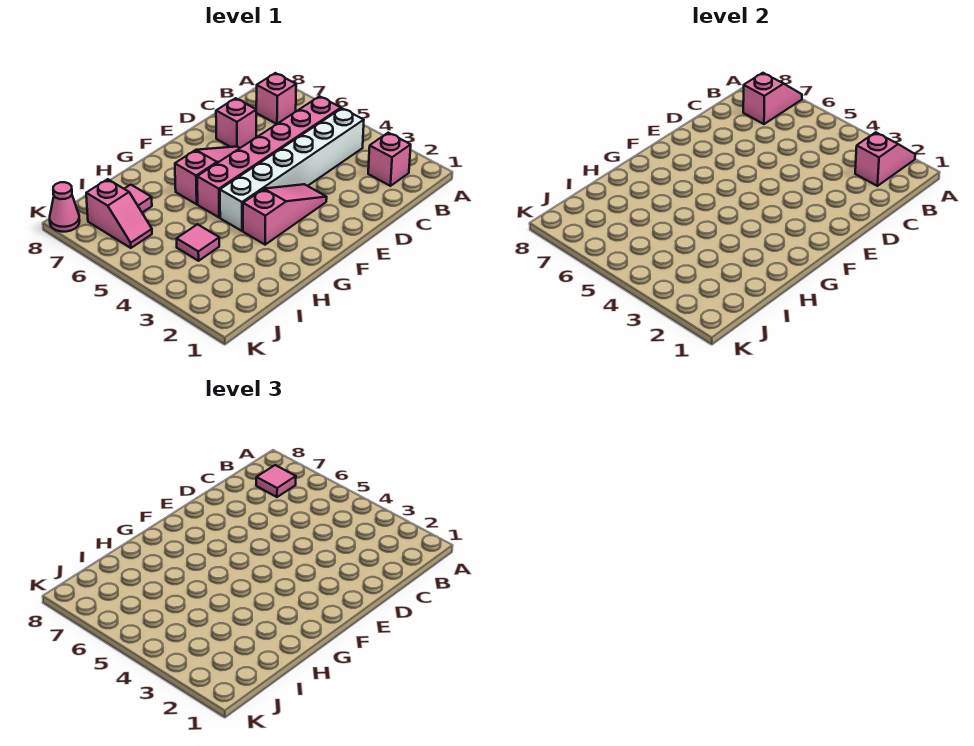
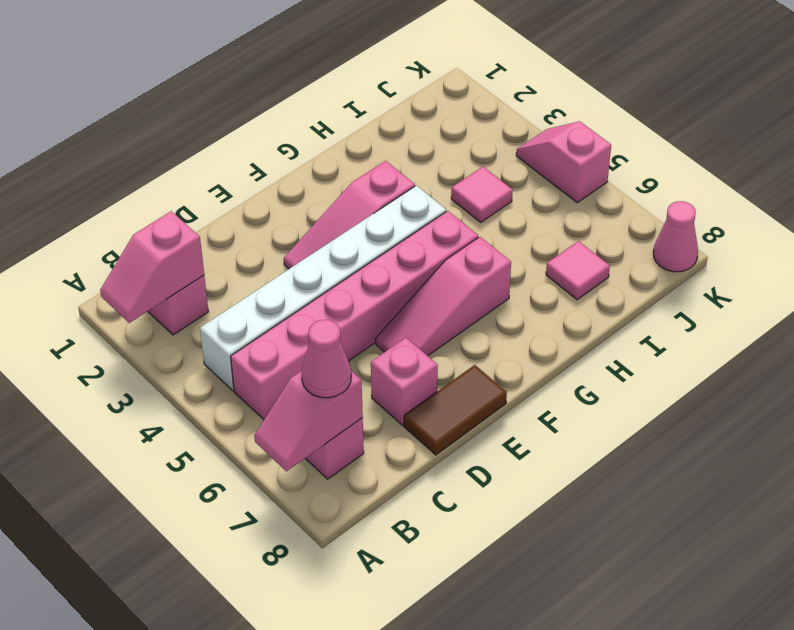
pink 1x1 tile [256,465,296,497] -> pink 1x1 cone [302,320,351,398]
none -> brown 1x2 tile [404,365,507,455]
pink 1x2 slope [86,179,152,248] -> pink 1x2 slope moved to [516,121,611,203]

